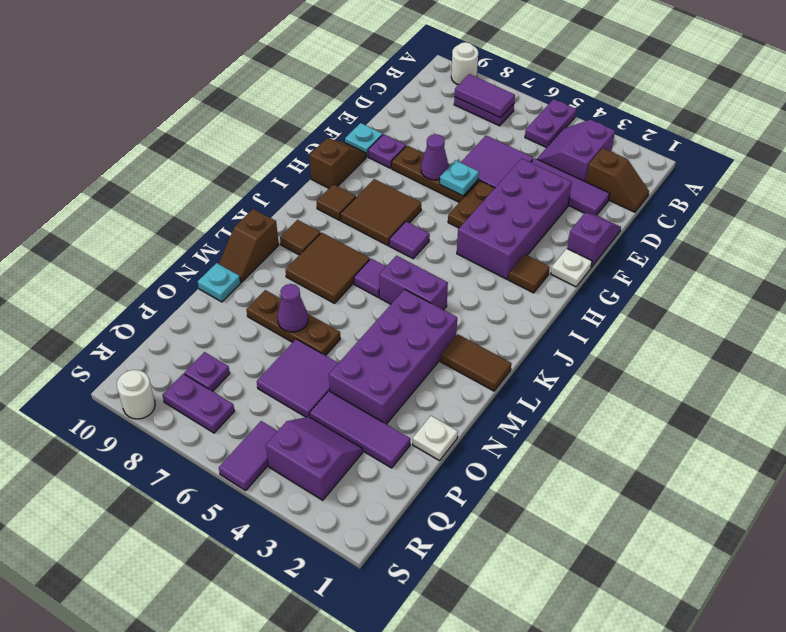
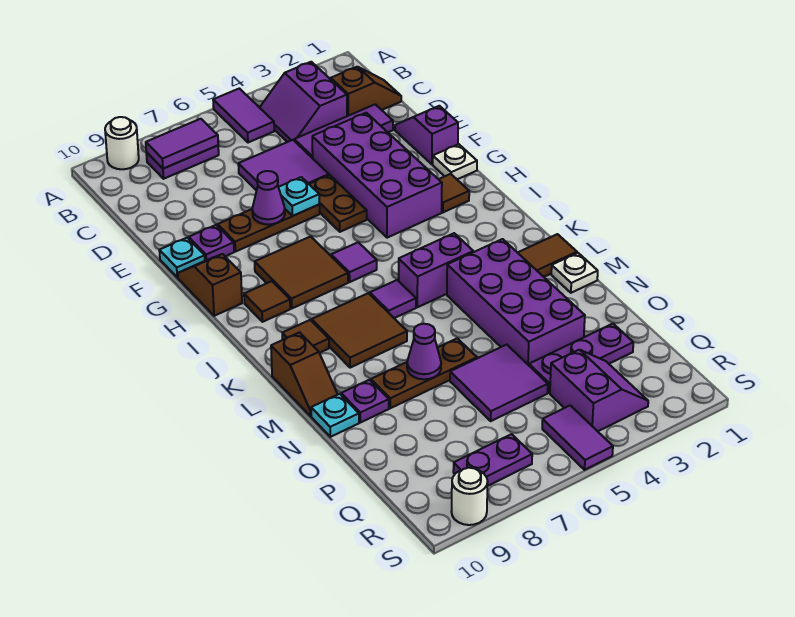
purple 1x2 plate [525,99,576,148] -> purple 1x2 tile [213,88,274,143]
white 1x1 plate [413,416,458,461] -> white 1x1 plate moved to [551,253,598,293]
purple 1x3 tile [310,391,410,468] -> purple 1x3 plate [529,324,633,393]
purple 2x2 slope [266,417,363,500] -> purple 2x2 slope turned to [550,350,648,431]
purple 1x1 plate [184,352,230,391] -> purple 1x1 plate moved to [341,380,389,423]

